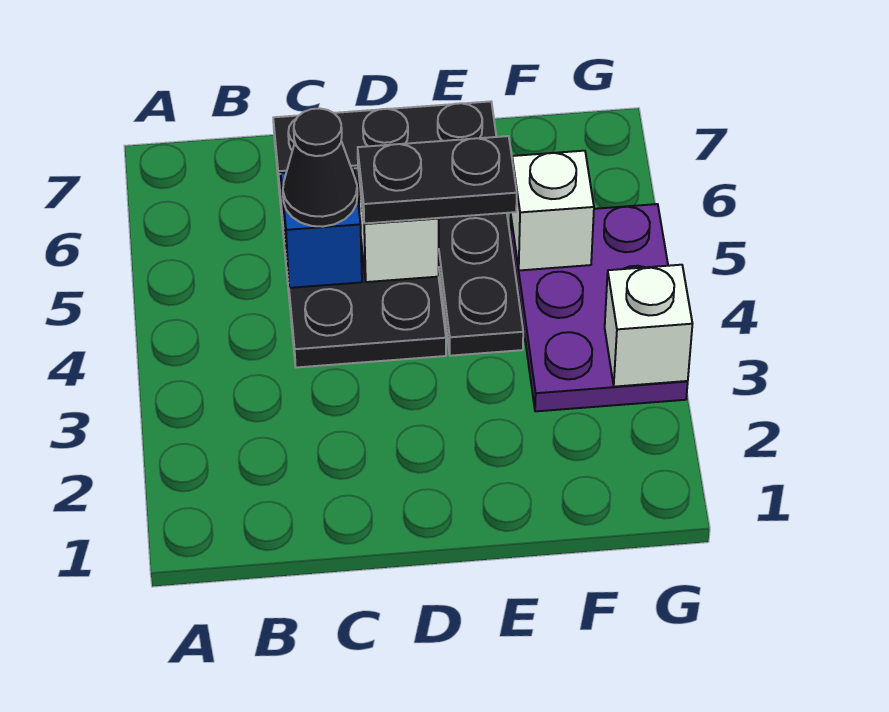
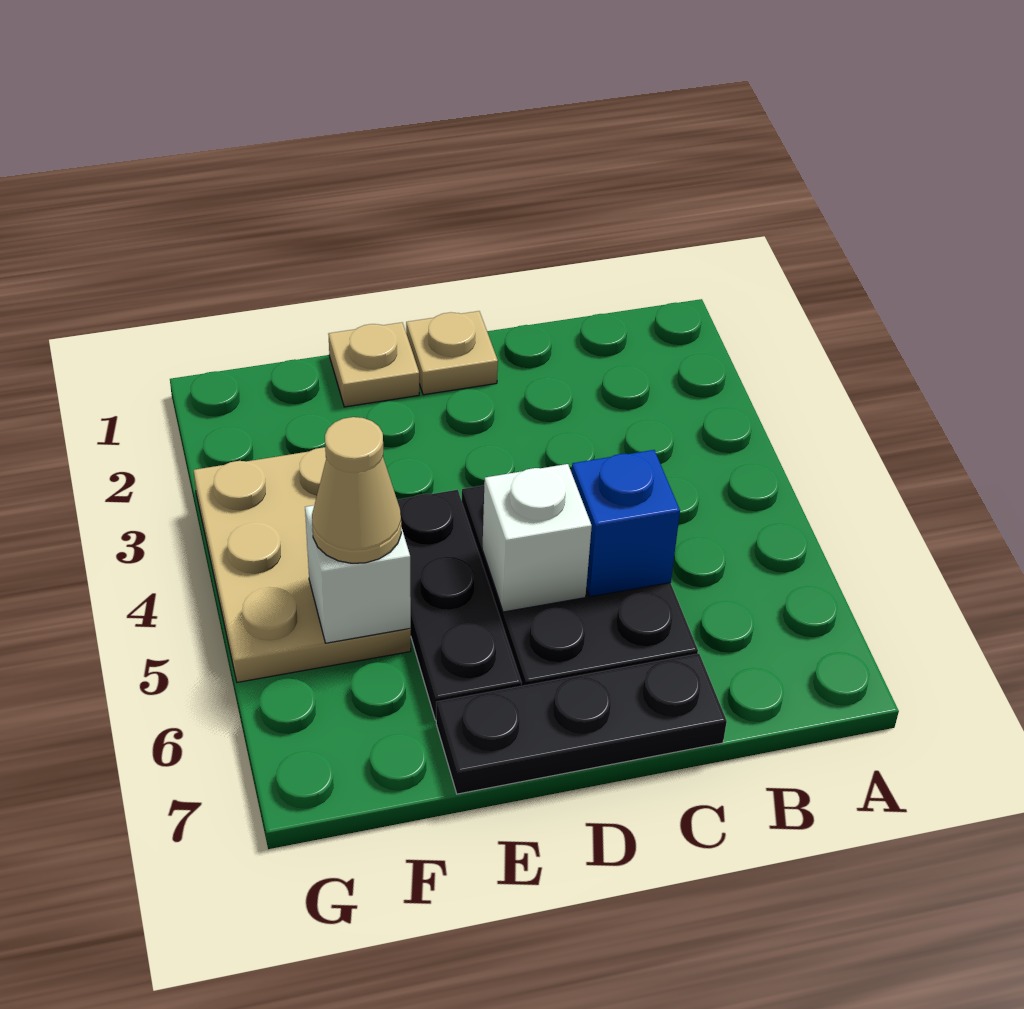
black 1x1 cone [283,108,357,227] -> none
none -> tan 1x1 plate [406,311,498,395]
black 1x2 plate [358,136,517,223] -> none
none -> tan 1x1 plate [328,322,419,407]
purple 2x3 plate [510,204,688,411] -> tan 2x3 plate [194,447,411,682]
none -> tan 1x1 cone [312,417,401,563]
white 1x1 brick [605,265,692,387] -> none

